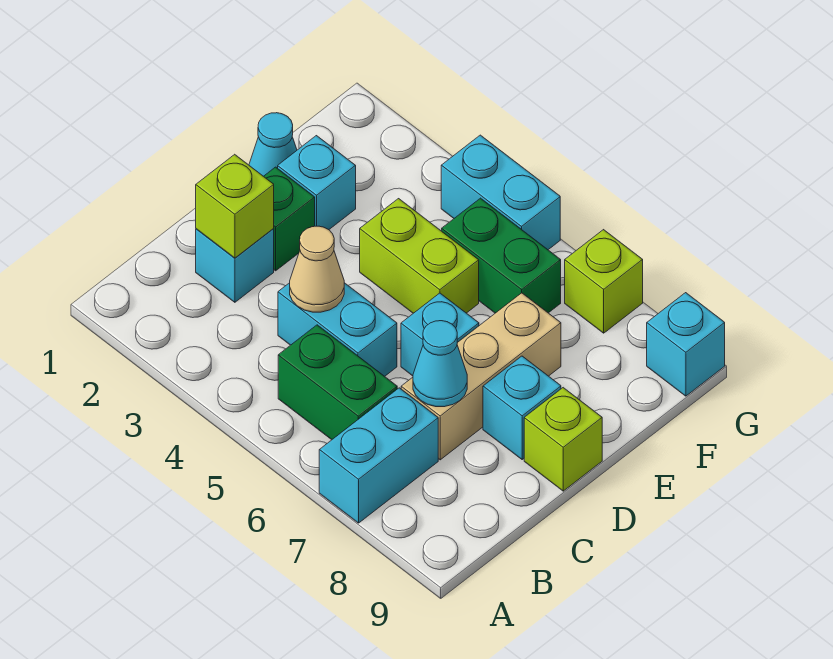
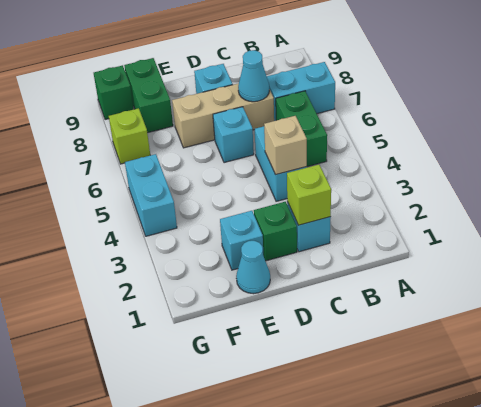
tan 1x1 cone [290,226,344,312] -> tan 1x1 brick [264,116,307,175]
lime 1x1 brick [524,388,602,491] -> none
lime 1x2 brick [360,199,479,313] -> none
green 1x2 brick [442,198,561,313] -> green 1x2 brick moved to [124,58,173,133]
cyan 1x1 brick [647,293,725,396] -> green 1x1 brick [94,65,134,120]

